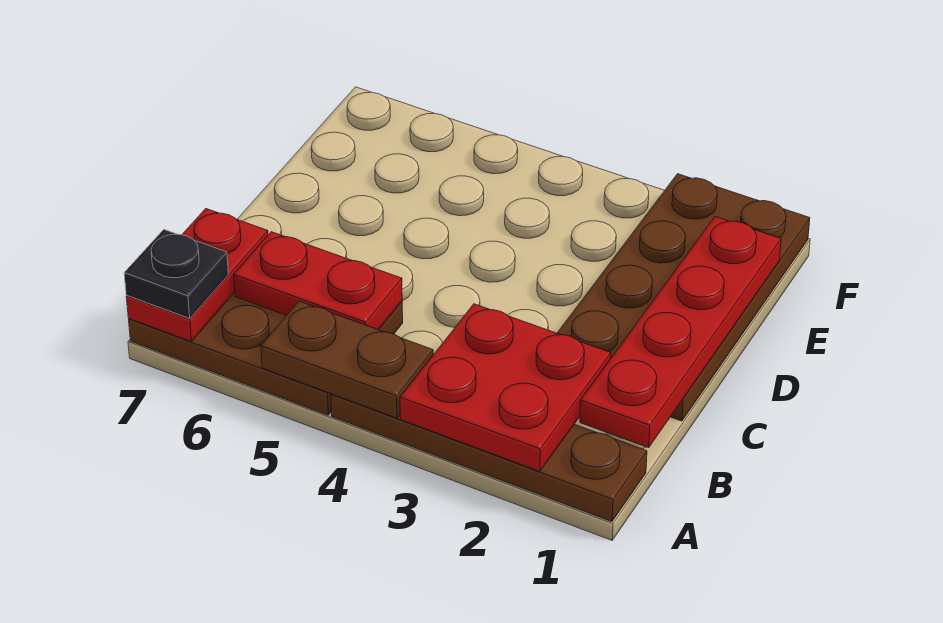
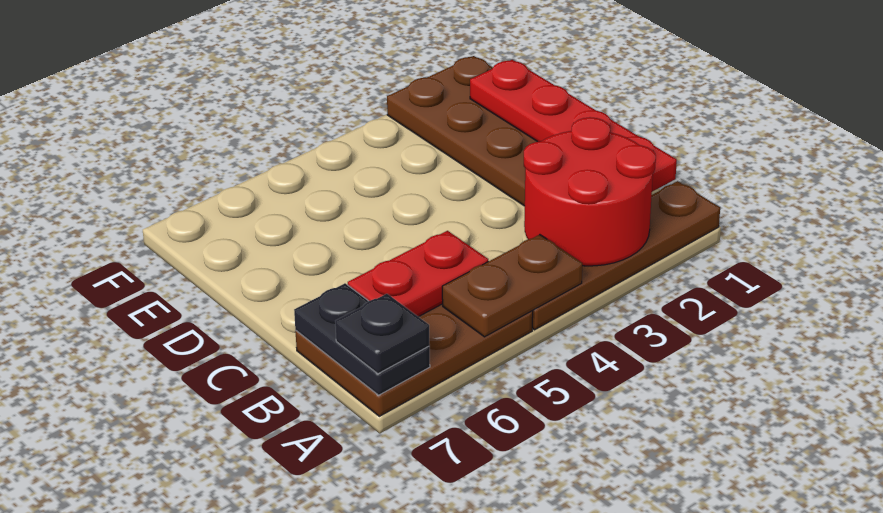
red 2x2 plate [400,304,611,471] -> red 2x2 round brick [524,117,656,266]
red 1x2 plate [126,209,268,342] -> black 1x2 plate [294,283,430,395]

